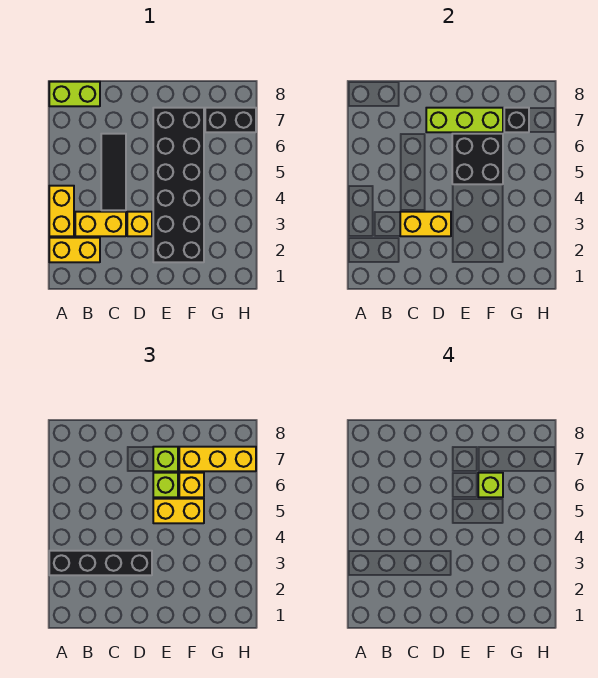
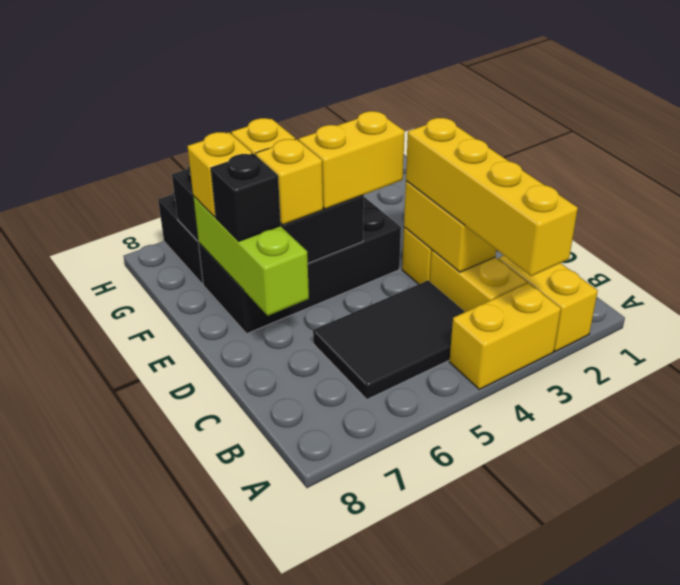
black 1x4 brick [49,551,152,575] -> yellow 1x4 brick [406,118,578,276]
lime 1x2 brick [49,82,100,106] -> none
black 1x3 tile [101,134,126,210] -> black 2x3 tile [313,281,465,399]
black 2x6 brick [153,108,204,262] -> black 2x4 brick [199,197,401,334]
yellow 1x2 brick [153,499,204,523] -> yellow 1x2 brick turned to [299,111,405,209]
lime 1x1 brick [153,473,178,497] -> yellow 1x1 brick [256,139,323,225]
lime 1x1 brick [153,447,178,471] -> black 1x1 brick [211,154,281,241]
lime 1x1 brick [478,473,503,497] -> none
yellow 1x3 brick [179,447,256,471] -> yellow 1x1 brick [187,132,252,217]

